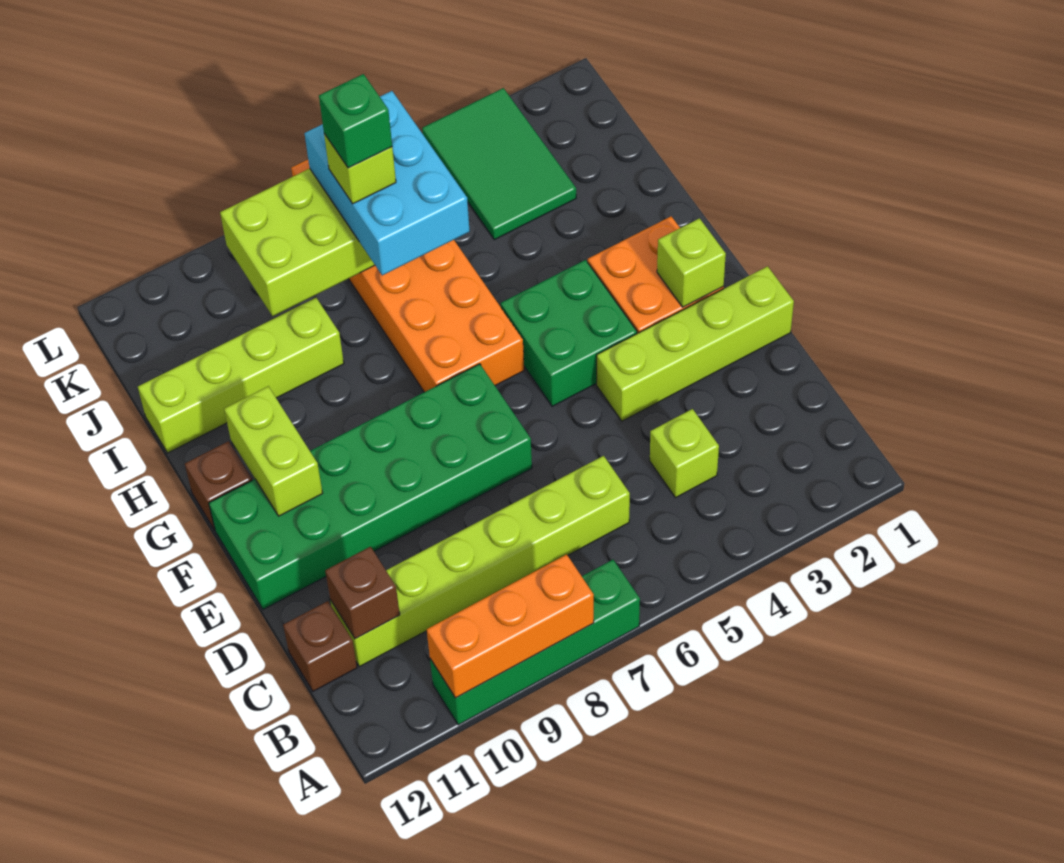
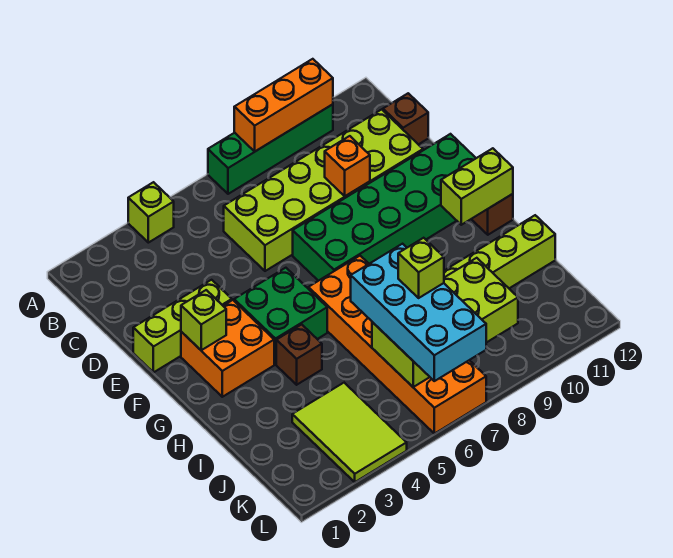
lime 1x1 brick [650,409,719,498] -> lime 1x1 brick moved to [128,182,174,243]
lime 1x6 brick [331,456,630,667] -> lime 2x6 brick [224,109,423,271]
brown 1x1 brick [325,547,400,639] -> brown 1x1 brick moved to [276,324,322,385]
none -> orange 1x1 brick [325,136,370,196]
lime 1x4 brick [597,266,794,421] -> lime 1x3 brick [133,280,232,372]
lime 1x2 brick [224,386,323,516] -> lime 1x2 brick turned to [441,148,513,225]
cyan 2x3 brick [305,91,470,275] -> cyan 2x4 brick [351,244,486,381]
green 2x3 tile [422,88,576,240] -> lime 2x3 tile [292,383,407,482]
green 1x1 brick [319,74,392,168] -> none

